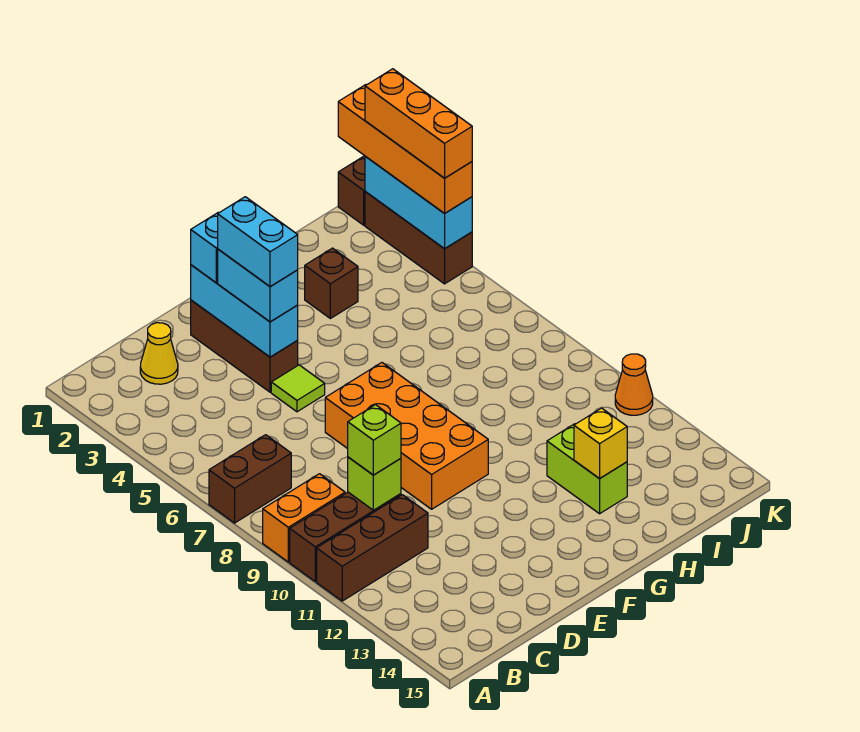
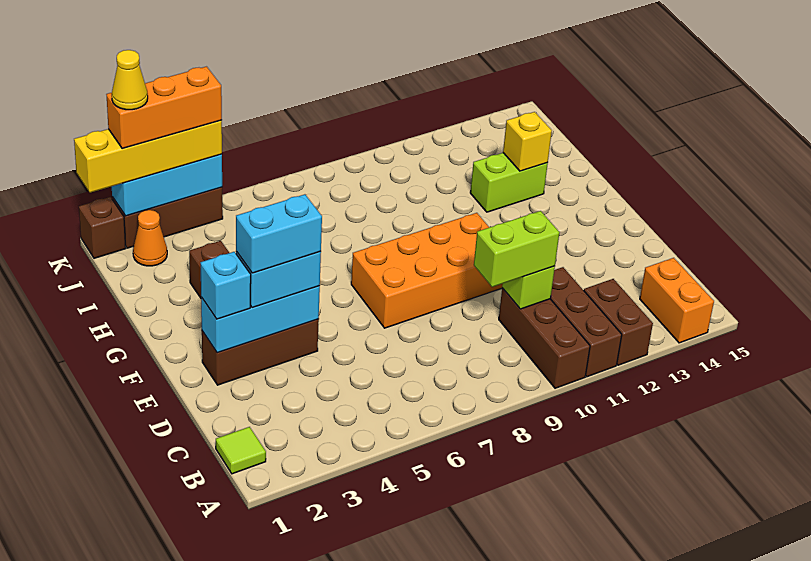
brown 1x2 brick [209,435,291,523] -> brown 1x2 brick moved to [584,279,653,365]
orange 1x2 brick [263,474,345,562] -> orange 1x2 brick moved to [640,258,714,343]
yellow 1x1 cone [140,323,178,384] -> yellow 1x1 cone moved to [112,50,148,110]
lime 1x1 brick [348,405,401,475] -> lime 1x2 brick [474,211,559,287]
lime 1x1 tile [271,365,325,412] -> lime 1x1 tile moved to [216,427,266,474]
orange 1x4 brick [338,85,472,214] -> yellow 1x4 brick [74,120,222,193]
orange 1x1 cone [615,354,653,415] -> orange 1x1 cone moved to [133,210,167,266]

